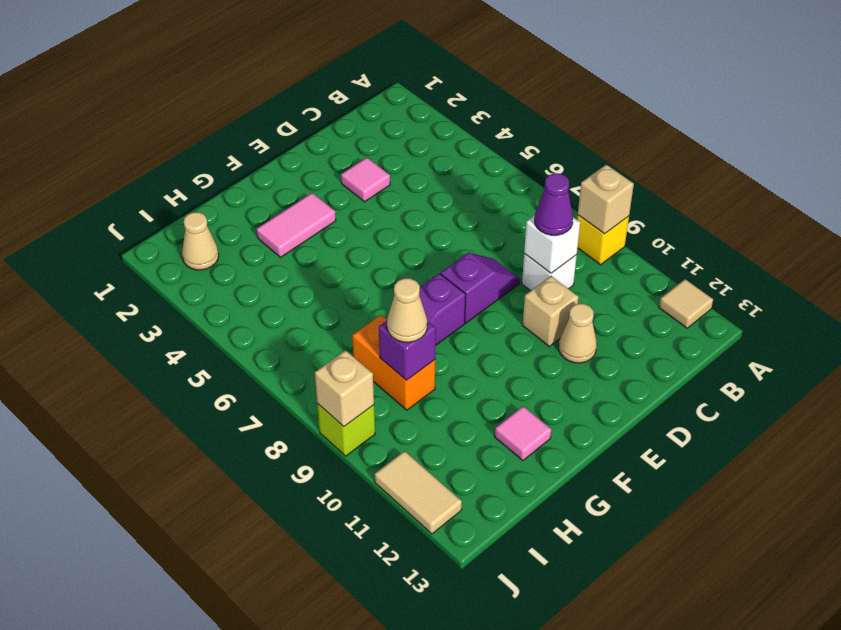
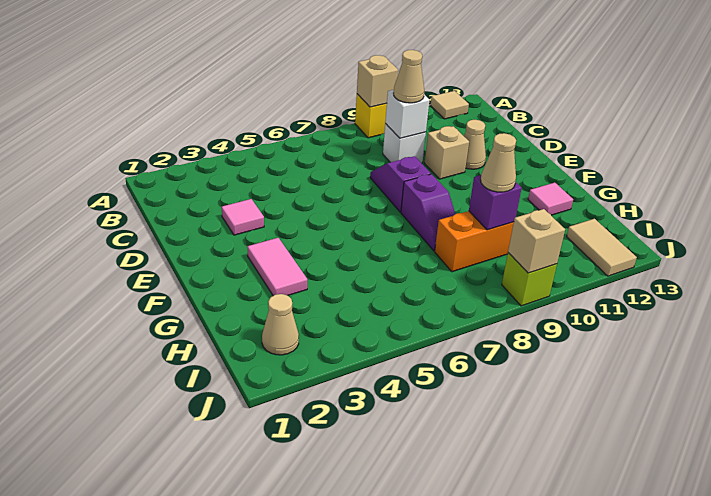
purple 1x1 cone [535,173,573,235] -> tan 1x1 cone [394,50,424,103]
tan 1x2 tile [375,451,462,534] -> tan 1x2 tile turned to [567,219,637,276]

